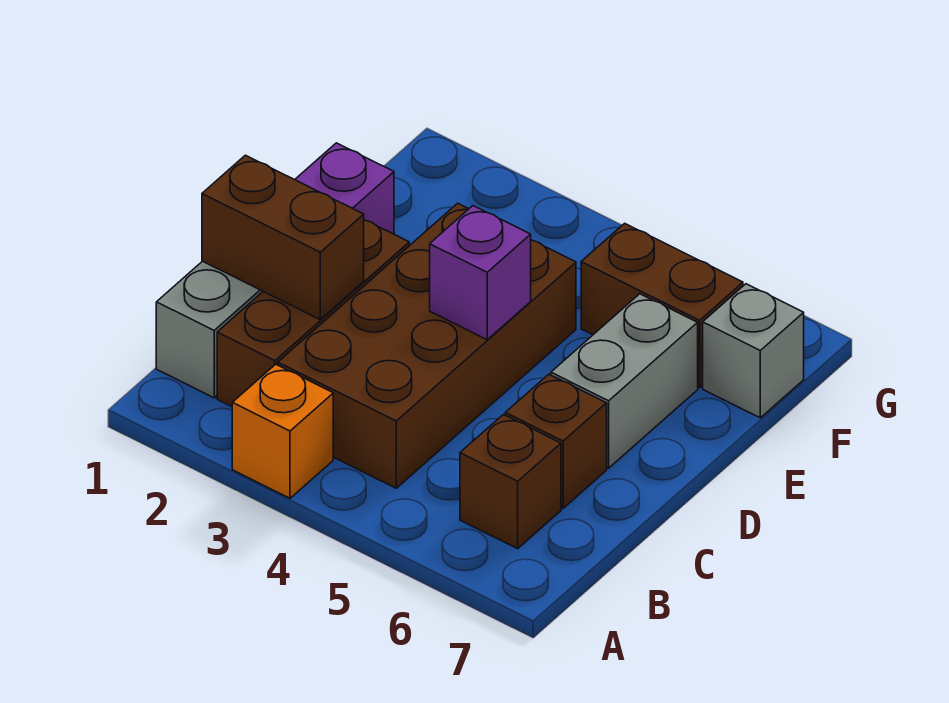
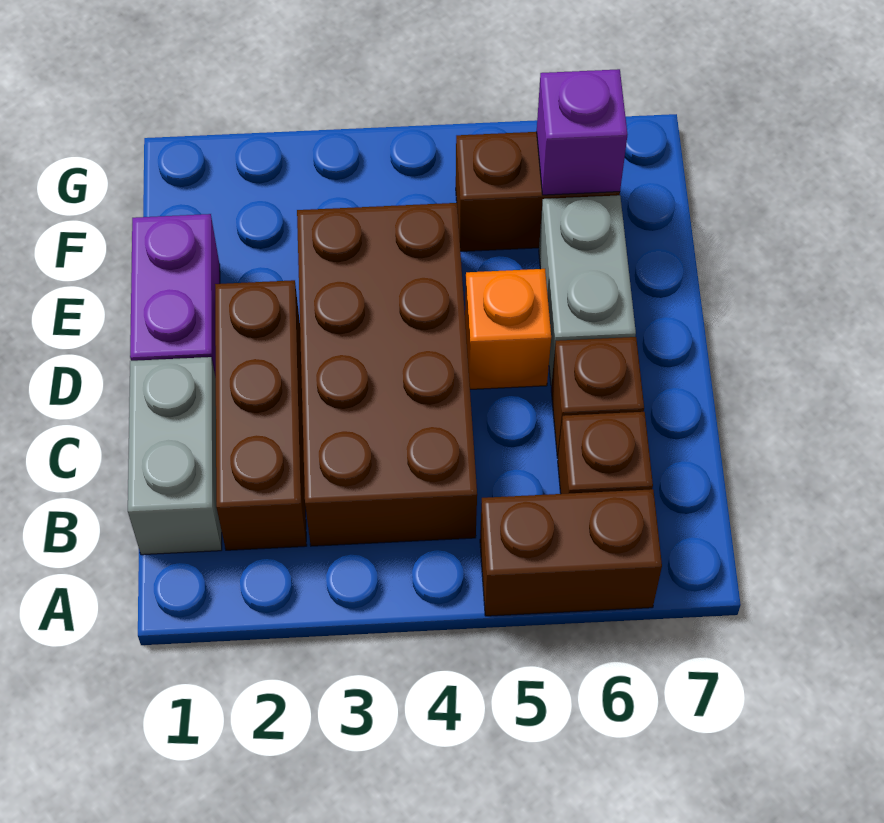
orange 1x1 brick [232,364,333,498] -> orange 1x1 brick moved to [465,269,551,389]
brown 1x2 brick [202,155,364,320] -> brown 1x2 brick moved to [480,489,662,616]
purple 1x1 brick [430,206,531,340] -> purple 1x1 brick moved to [537,69,627,195]
grey 1x1 brick [703,284,804,418] -> none

